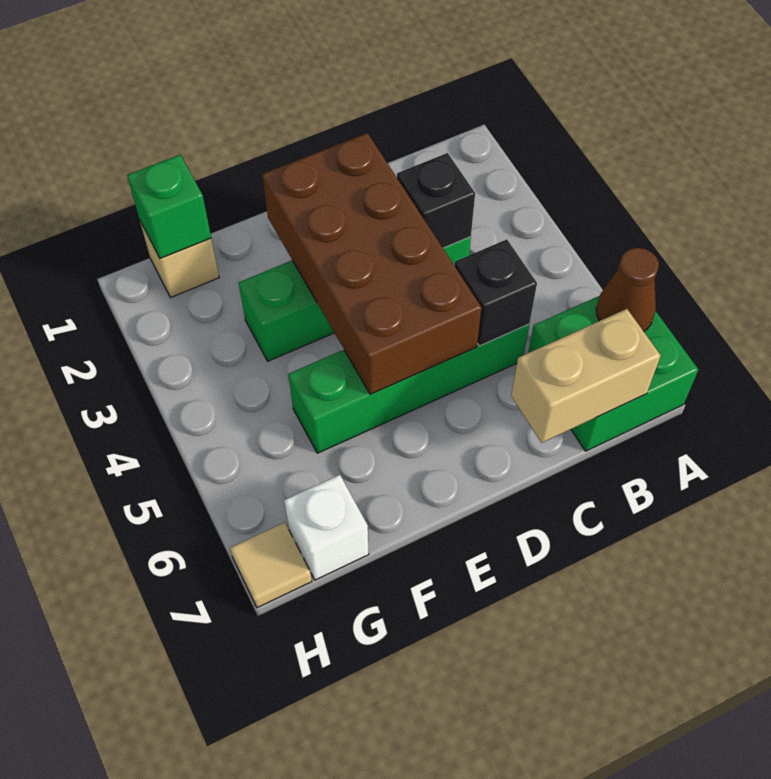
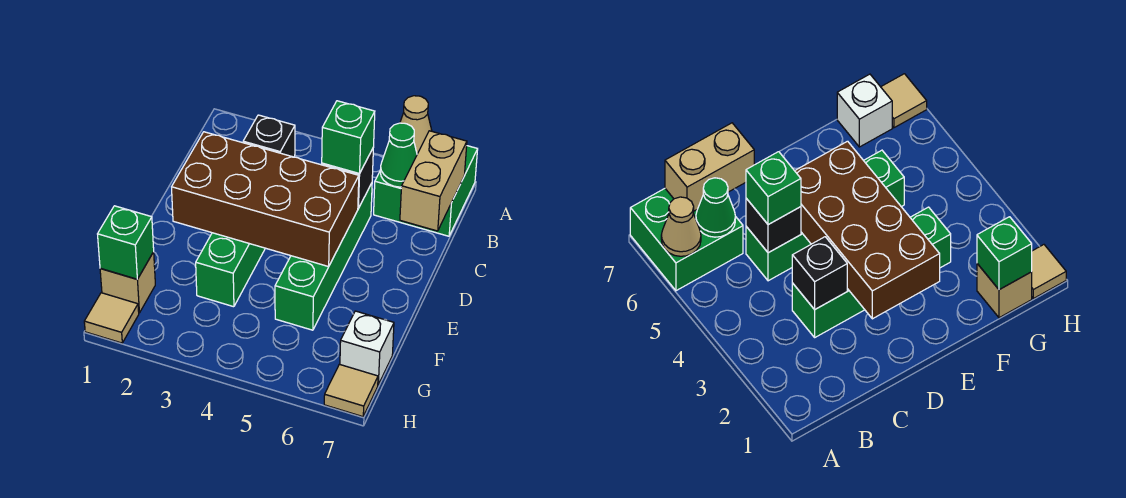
brown 1x1 cone [596,248,659,331] -> tan 1x1 cone [400,96,432,154]
none -> green 1x1 cone [380,123,417,187]
none -> green 1x1 brick [322,101,375,174]
none -> tan 1x1 tile [84,293,139,343]

